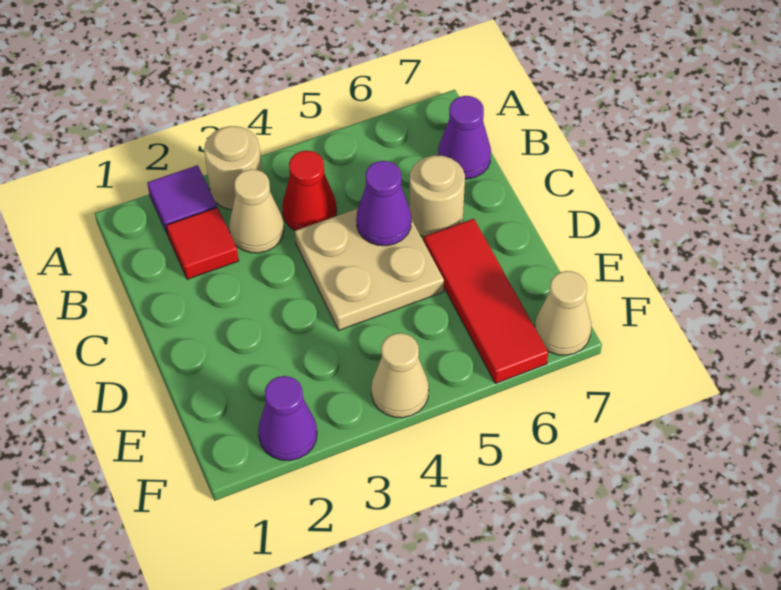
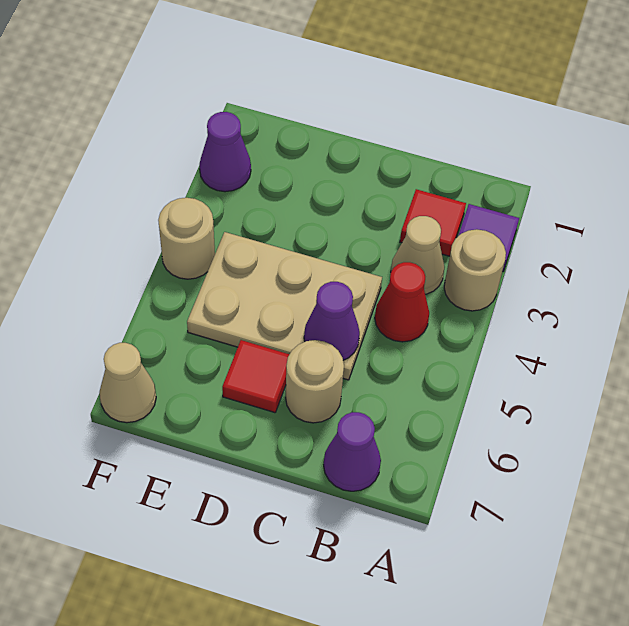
tan 2x2 plate [295,209,444,330] -> tan 2x3 plate [187,232,382,380]
red 1x3 tile [424,219,548,384] -> red 1x1 tile [222,340,289,413]
tan 1x1 cone [371,333,429,418] -> tan 1x1 round brick [158,198,215,279]

